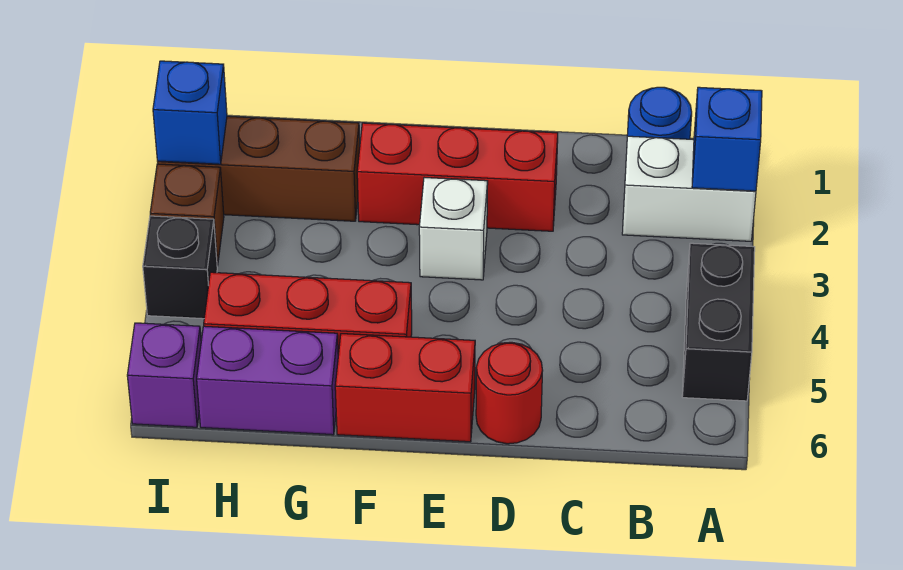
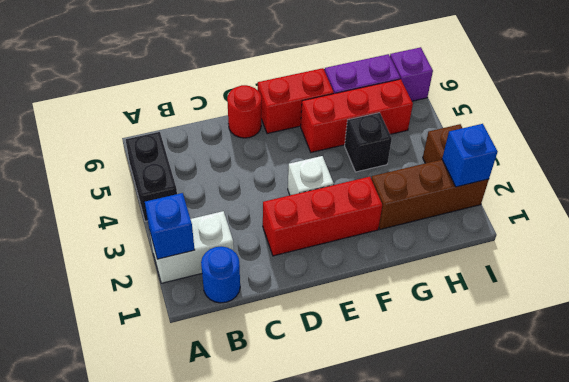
black 1x1 brick [143,216,217,319] -> black 1x1 brick moved to [345,113,392,172]

